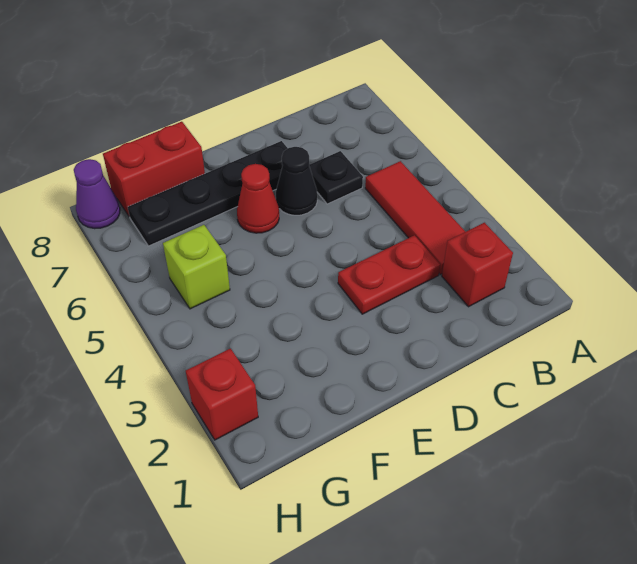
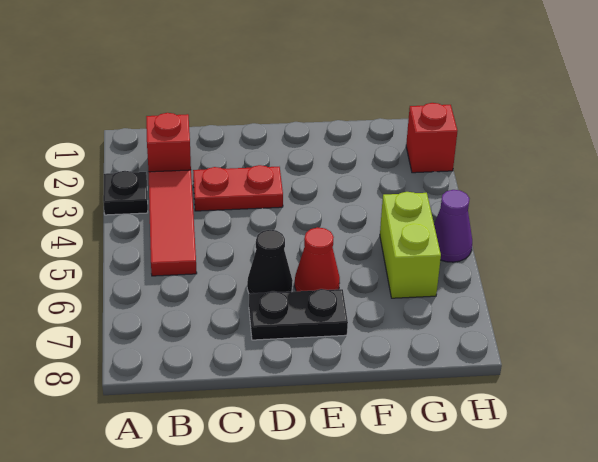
black 1x1 plate [309,151,363,204] -> black 1x1 plate moved to [103,171,148,215]
black 1x4 plate [128,141,288,246] -> black 1x2 plate [249,289,348,340]
red 1x2 brick [103,122,205,217] -> none
lime 1x1 brick [163,225,230,309] -> lime 1x2 brick [380,192,441,298]
purple 1x1 cone [74,159,120,229] -> purple 1x1 cone moved to [434,190,472,262]

